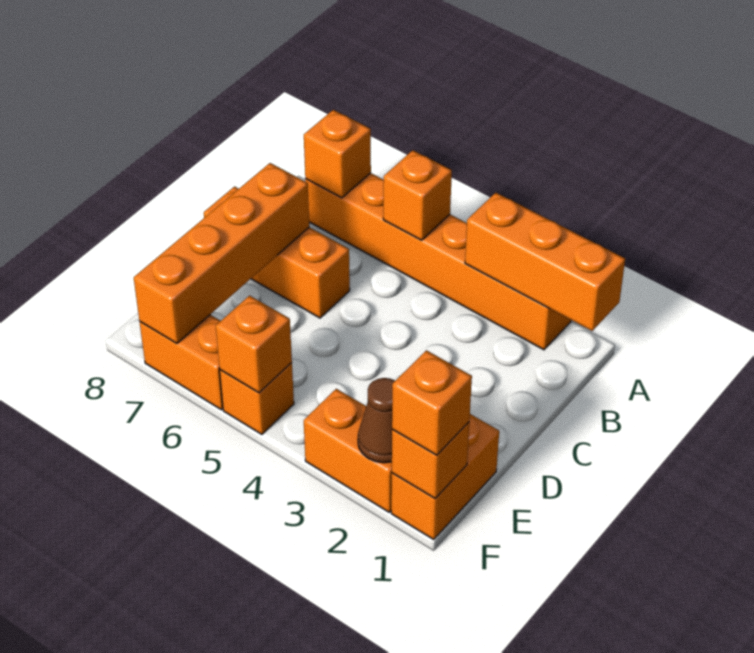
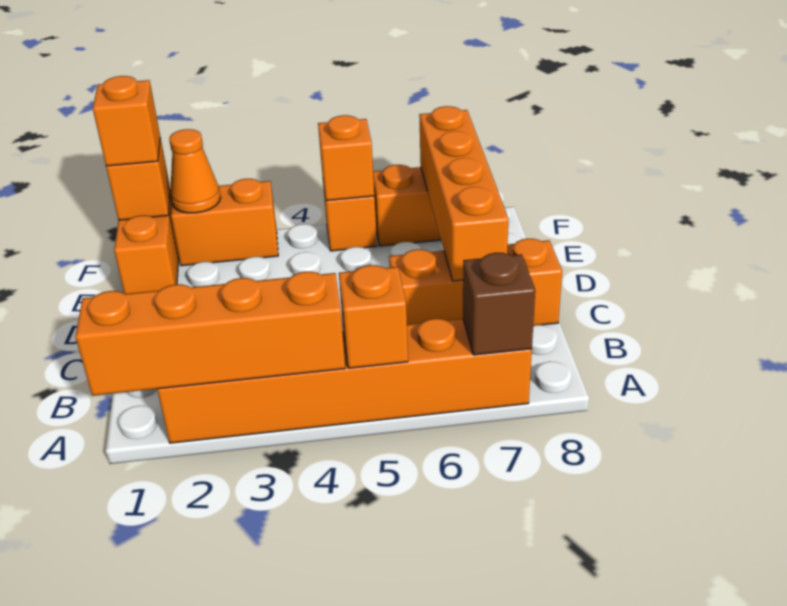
orange 1x3 brick [465,193,625,331] -> orange 1x4 brick [75,272,345,396]
orange 1x1 brick [304,110,371,198] -> brown 1x1 brick [463,253,535,355]
brown 1x1 cone [358,378,395,463] -> orange 1x1 cone [169,129,221,213]

